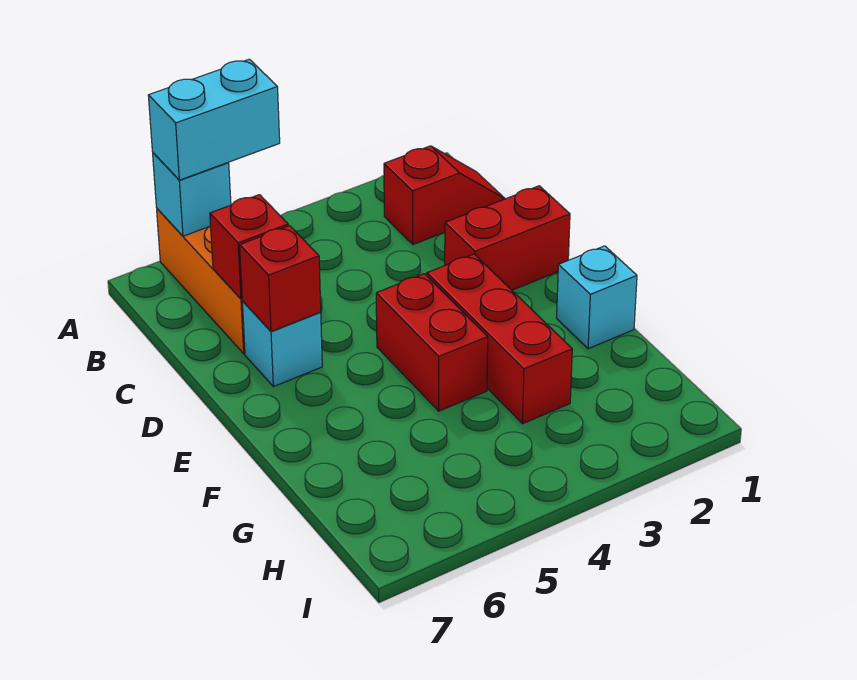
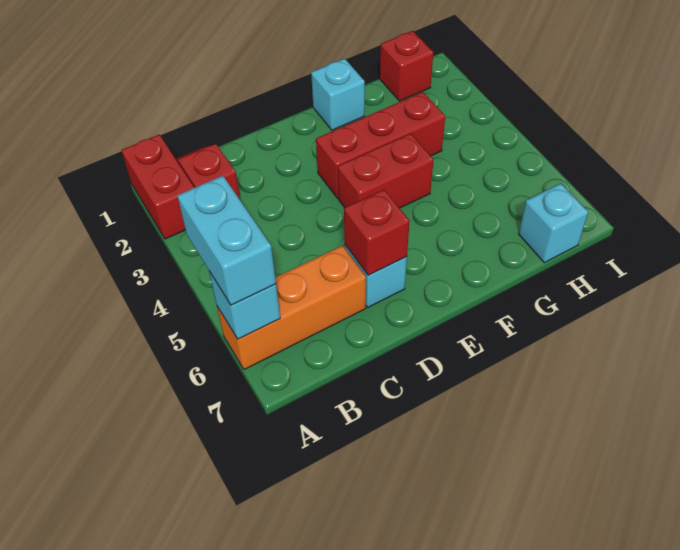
red 1x1 brick [210,195,288,299] -> red 1x1 brick moved to [380,31,433,101]
red 1x2 brick [445,186,570,290] -> red 1x2 brick moved to [122,135,194,239]
none -> cyan 1x1 brick [519,183,588,263]

